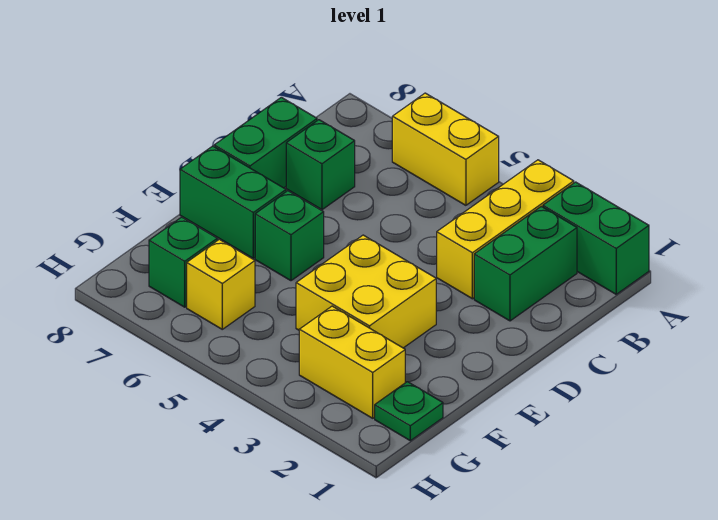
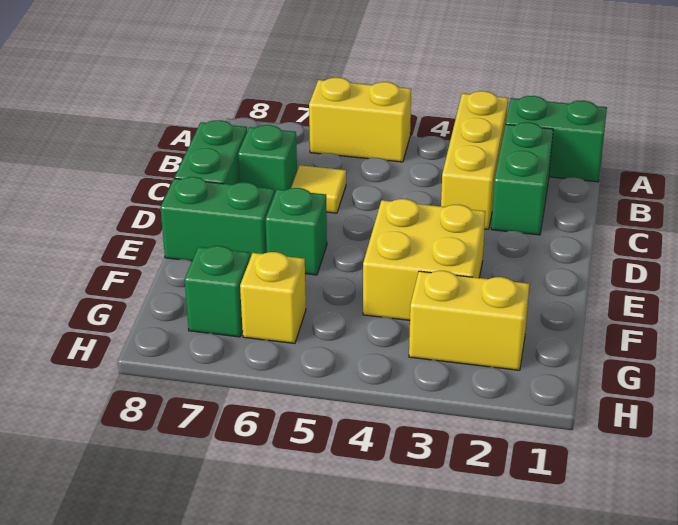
none -> yellow 1x1 tile [291,165,346,213]
green 1x1 plate [375,382,443,441] -> none

